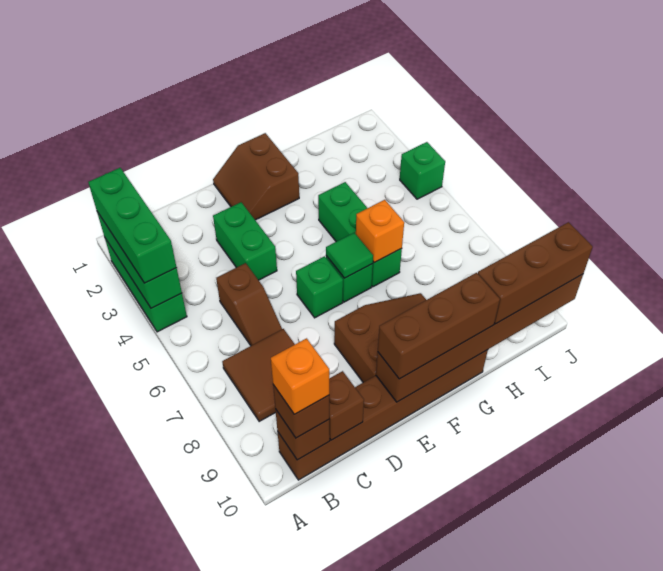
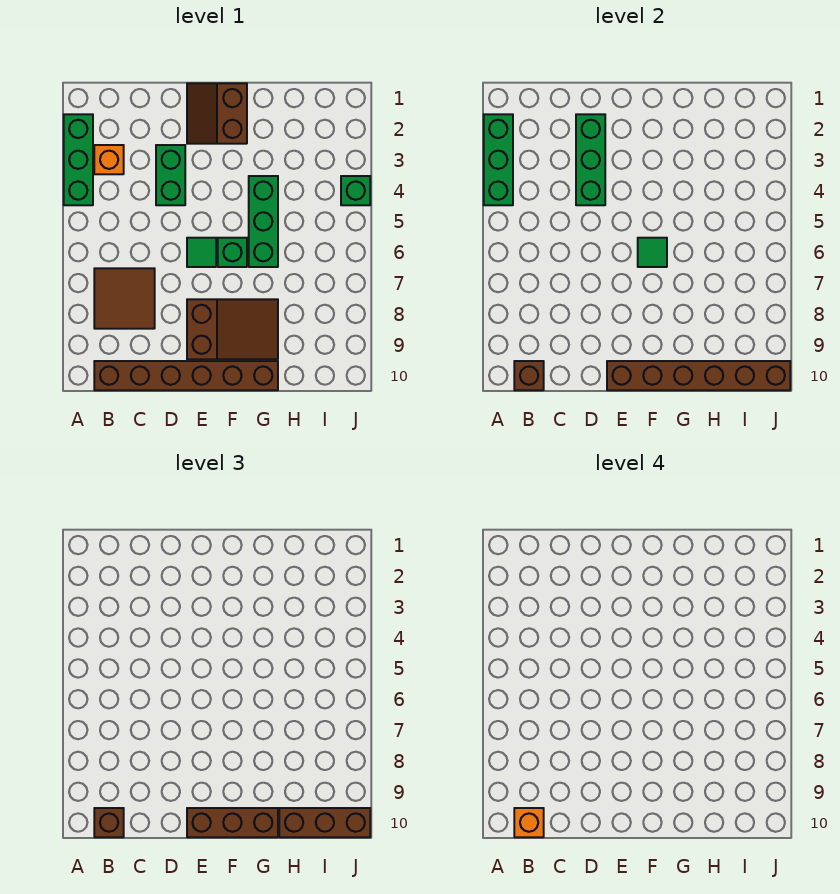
green 1x3 brick [88,168,177,283] -> green 1x3 brick moved to [576,114,605,205]
brown 1x2 slope [216,263,282,346] -> none
brown 1x1 brick [329,371,364,440] -> none
green 1x1 brick [296,256,343,318] -> green 1x1 tile [187,238,216,267]
orange 1x1 brick [356,200,404,263] -> orange 1x1 brick moved to [94,145,124,174]

